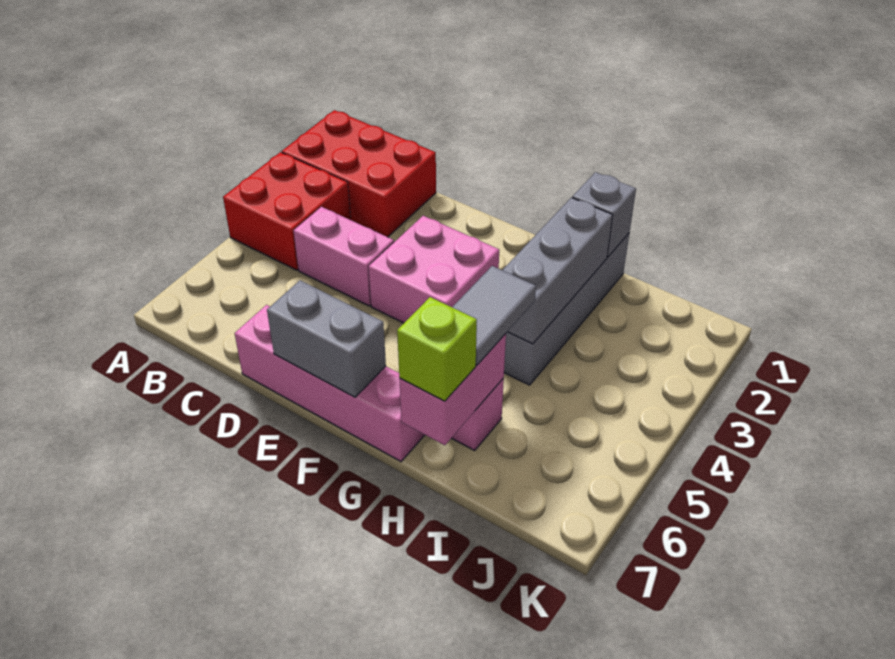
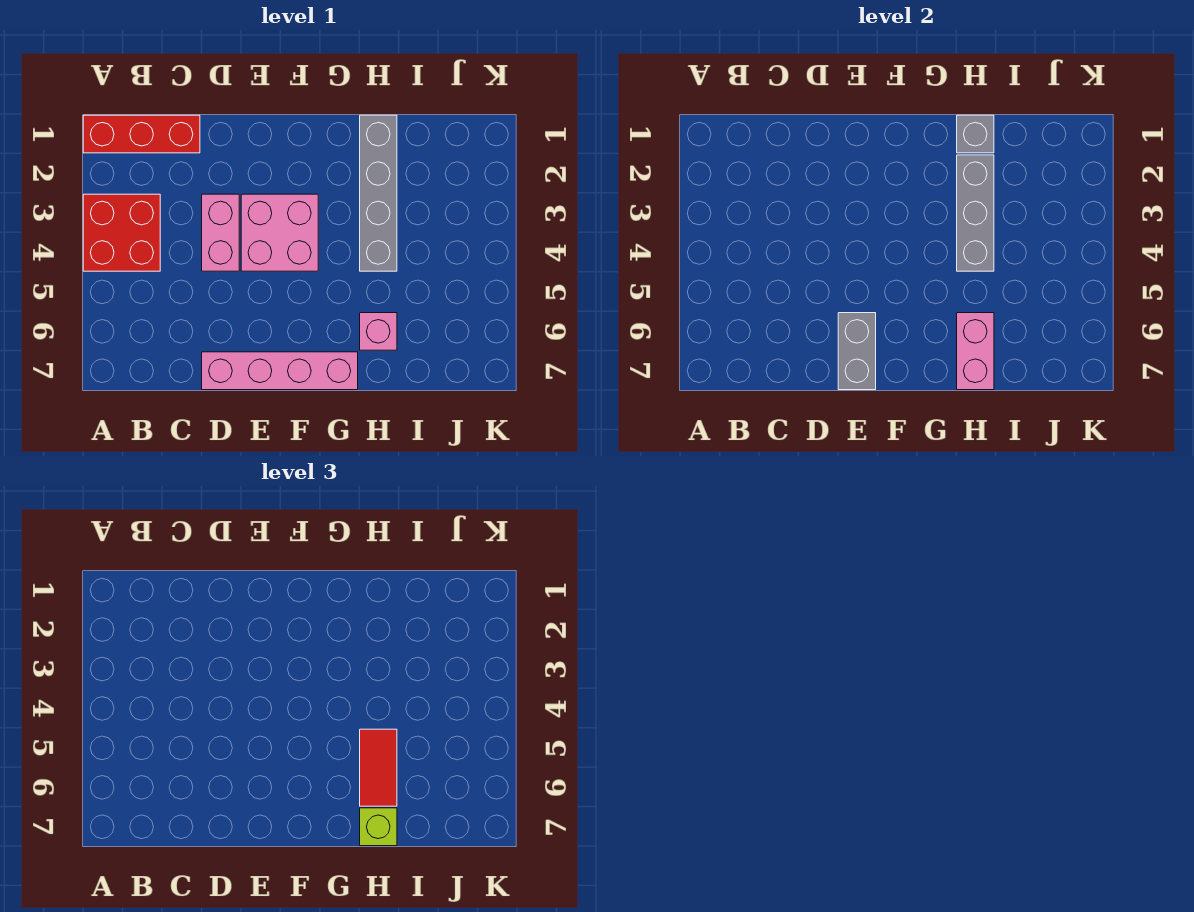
red 2x3 brick [282,110,436,237] -> red 1x3 brick [83,115,200,153]
pink 1x2 brick [294,207,394,306] -> pink 1x2 brick turned to [202,194,239,271]
grey 1x2 brick [267,280,386,397] -> grey 1x2 brick turned to [838,313,876,390]
grey 1x2 tile [452,266,536,365] -> red 1x2 tile [360,729,397,806]

